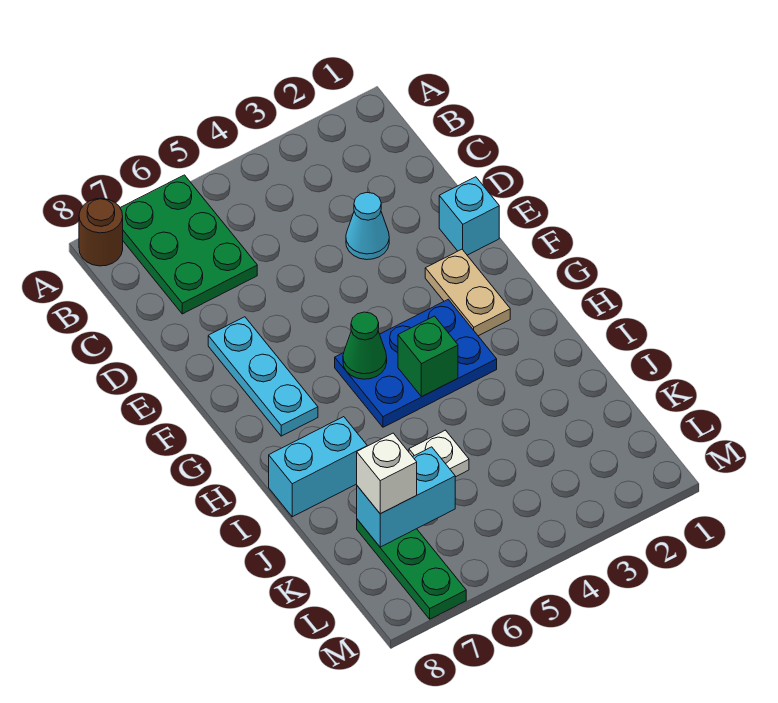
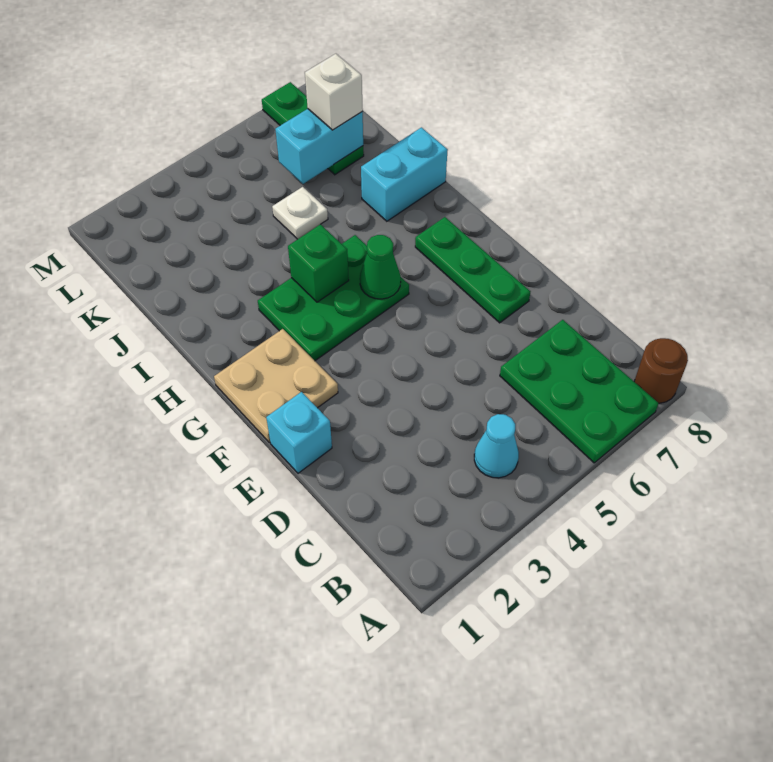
cyan 1x1 cone [346,192,389,260] -> cyan 1x1 cone moved to [474,414,519,478]
cyan 1x3 plate [208,317,318,436] -> green 1x3 plate [415,217,530,323]
tan 1x2 plate [425,249,510,336] -> tan 2x2 plate [214,329,338,443]
blue 2x3 plate [335,299,497,427] -> green 2x3 plate [258,235,409,361]

